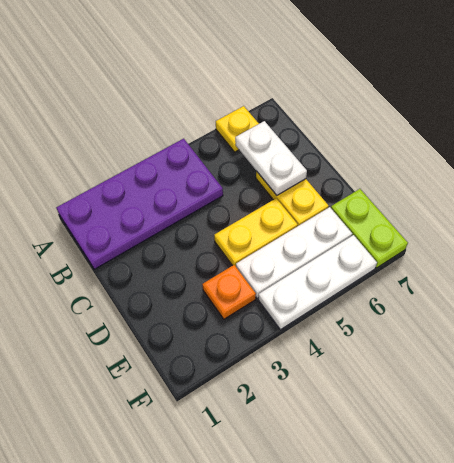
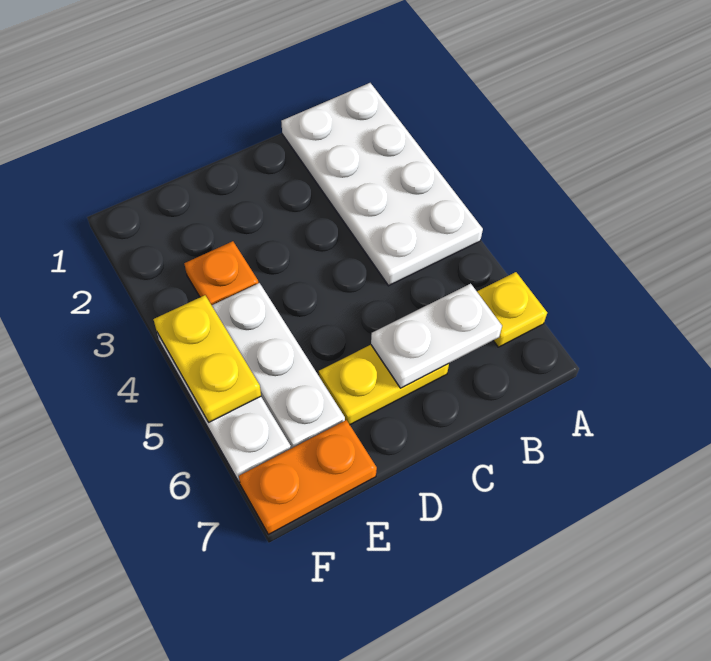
purple 2x4 plate [56,139,223,269] -> white 2x4 plate [281,83,483,286]
yellow 1x2 plate [214,198,298,266] -> yellow 1x2 plate moved to [153,295,261,422]
lime 1x2 plate [331,189,408,268] -> orange 1x2 plate [239,420,377,534]

